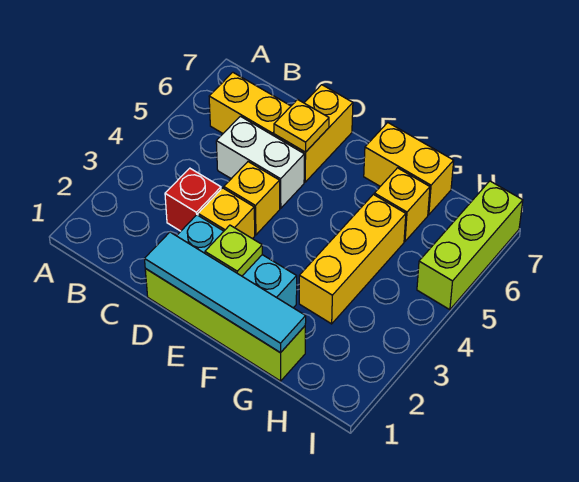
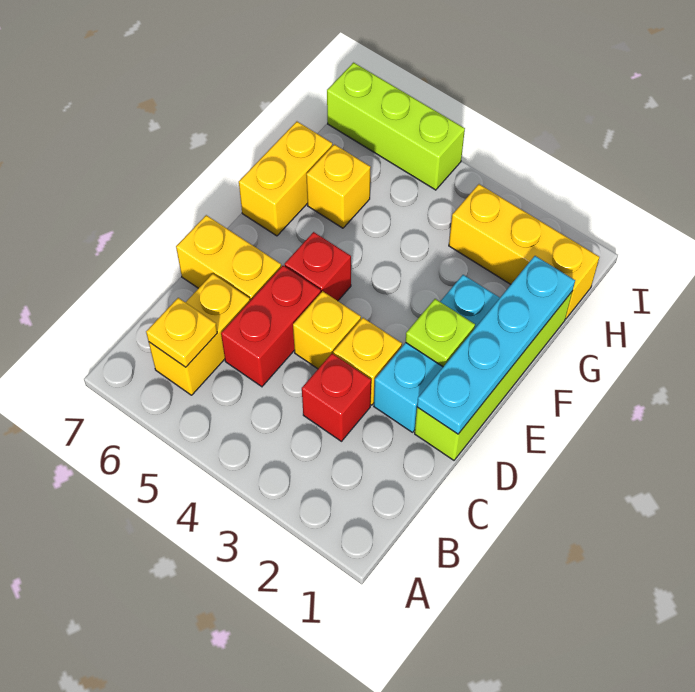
white 1x2 brick [216,116,304,208] -> red 1x2 brick [221,266,321,387]
cyan 1x4 tile [144,232,306,353] -> cyan 1x4 plate [417,256,575,434]
yellow 1x1 plate [274,100,329,152] -> yellow 1x1 plate moved to [146,298,217,367]
none -> red 1x1 brick [285,232,351,301]
yellow 1x3 brick [299,194,406,324] -> yellow 1x3 brick moved to [449,184,599,319]

